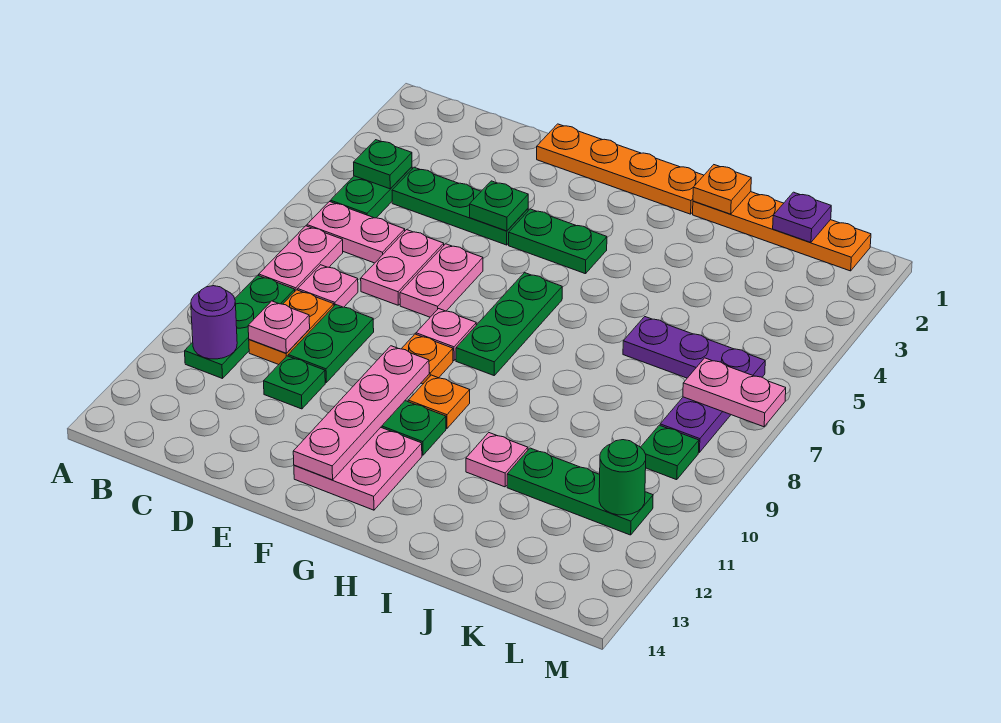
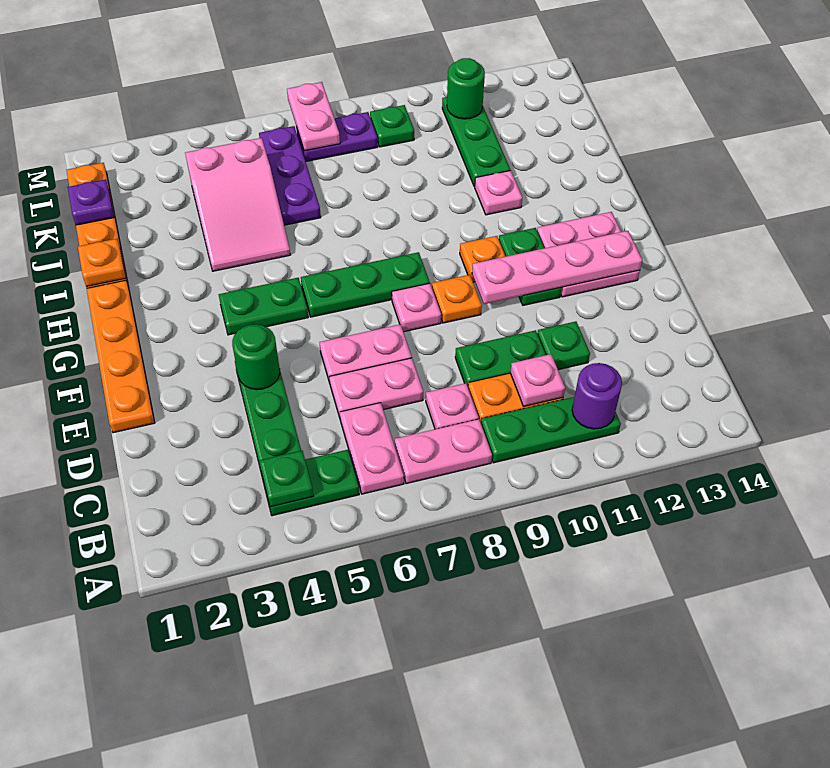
green 1x1 plate [470,181,528,231] -> green 1x1 round brick [232,324,280,390]
green 1x2 plate [509,209,607,274] -> green 1x2 plate turned to [219,278,308,335]
none -> pink 2x3 slope [185,138,290,271]

